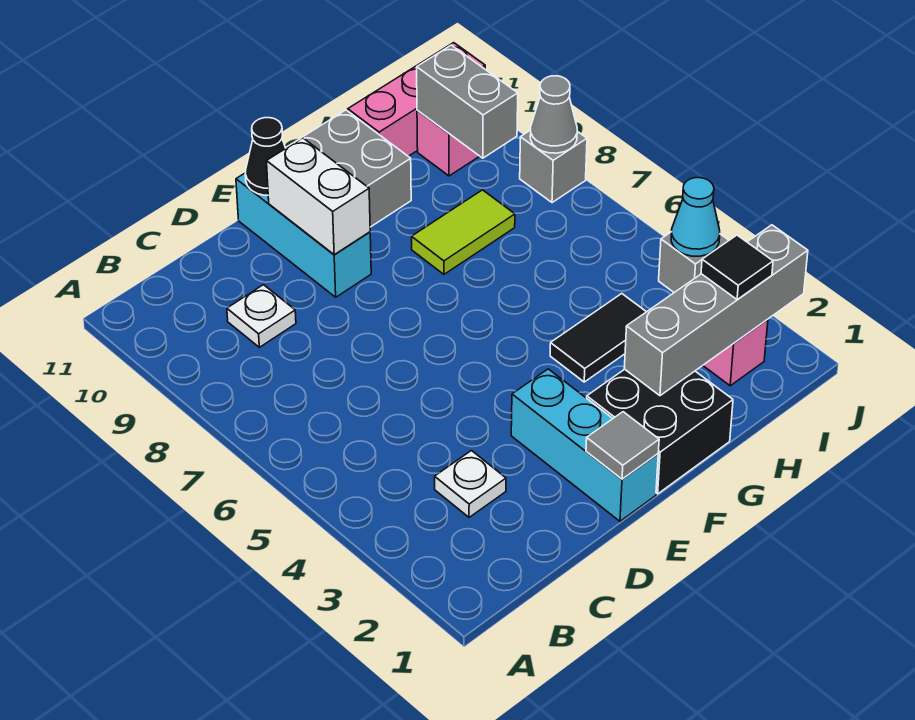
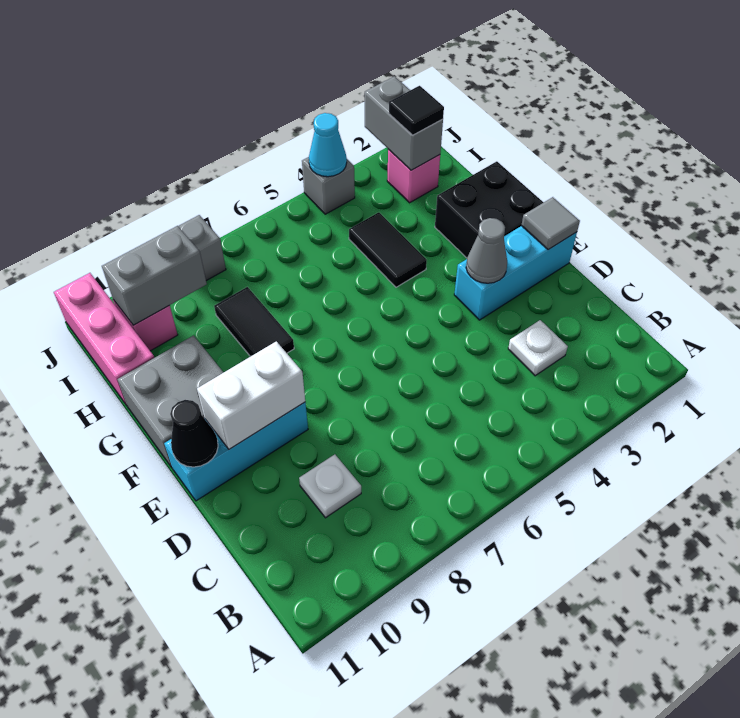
grey 1x4 brick [624,225,808,396] -> grey 1x2 brick [365,76,443,170]
lime 1x2 tile [412,190,515,274] -> black 1x2 tile [214,287,294,357]
grey 1x1 cone [530,76,577,153] -> grey 1x1 cone moved to [466,218,507,283]

